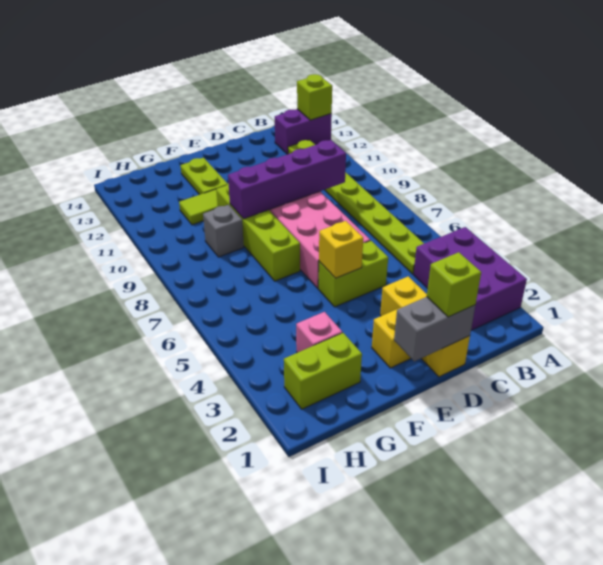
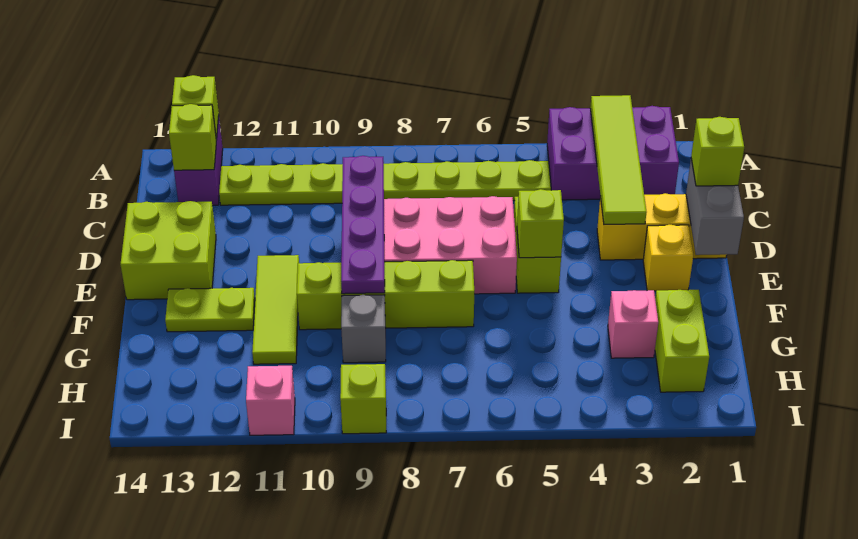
none -> lime 1x4 tile [590,95,647,224]
none -> lime 1x1 brick [169,104,216,170]
purple 1x4 brick [228,140,346,219] -> purple 1x4 plate [341,156,385,294]
none -> lime 2x2 brick [120,201,216,300]
yellow 1x1 brick [319,221,363,278] -> lime 1x1 brick [517,189,564,258]
none -> lime 1x1 brick [340,364,386,434]
none -> pink 1x1 brick [246,366,295,435]

